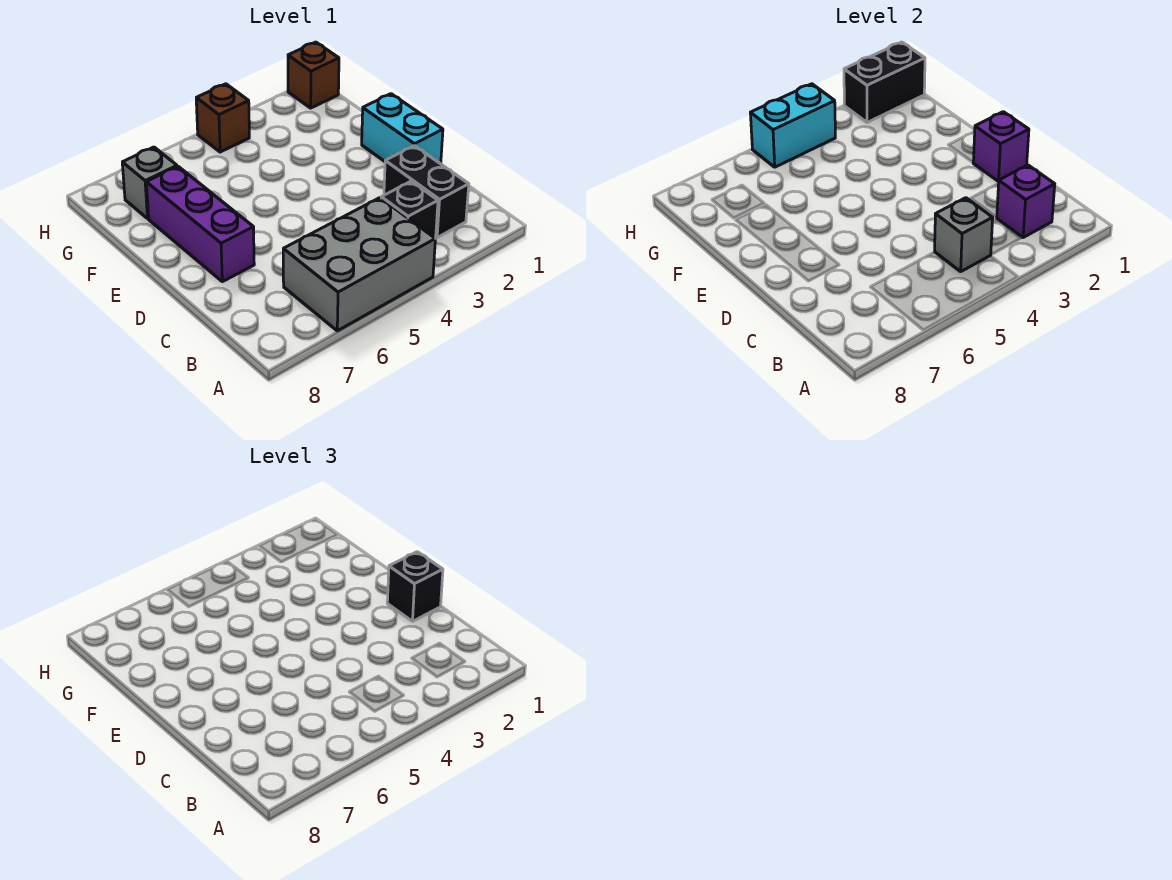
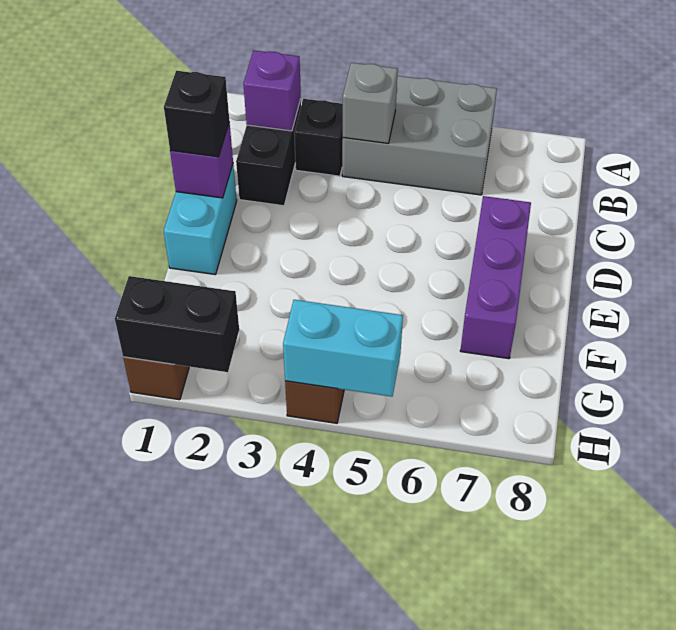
grey 1x1 brick [122,147,177,218] -> none

